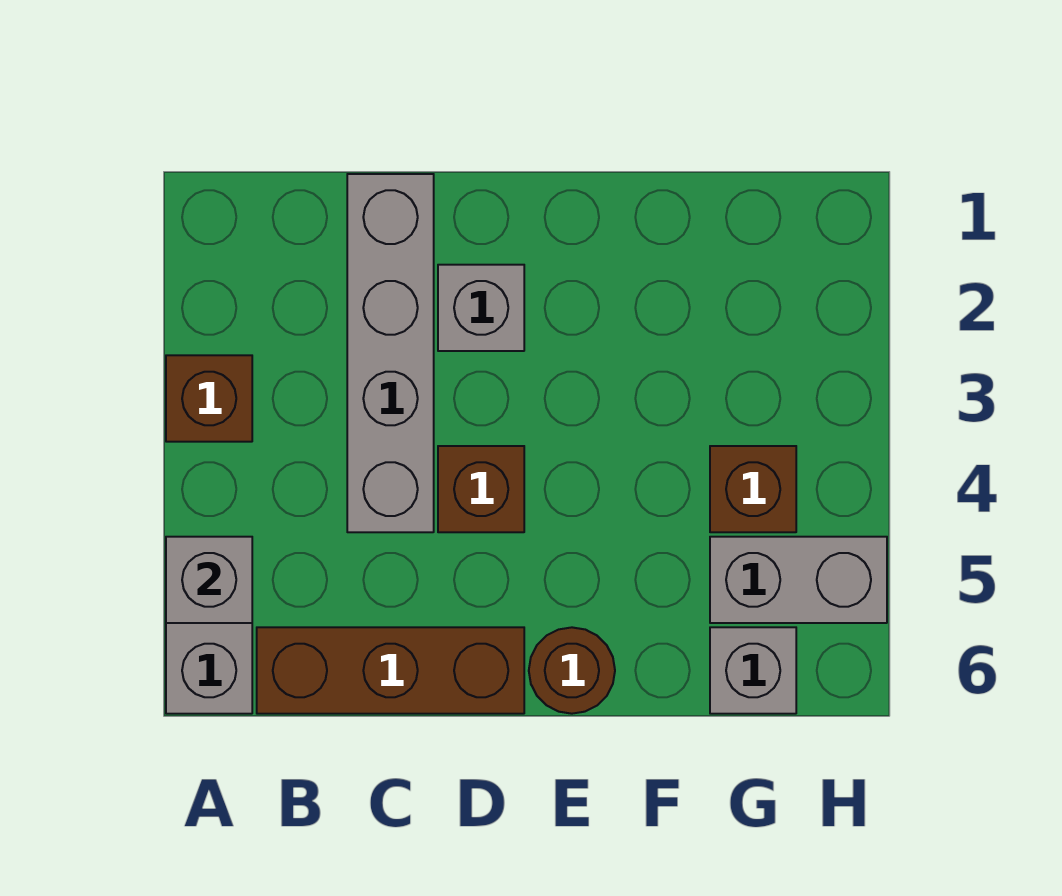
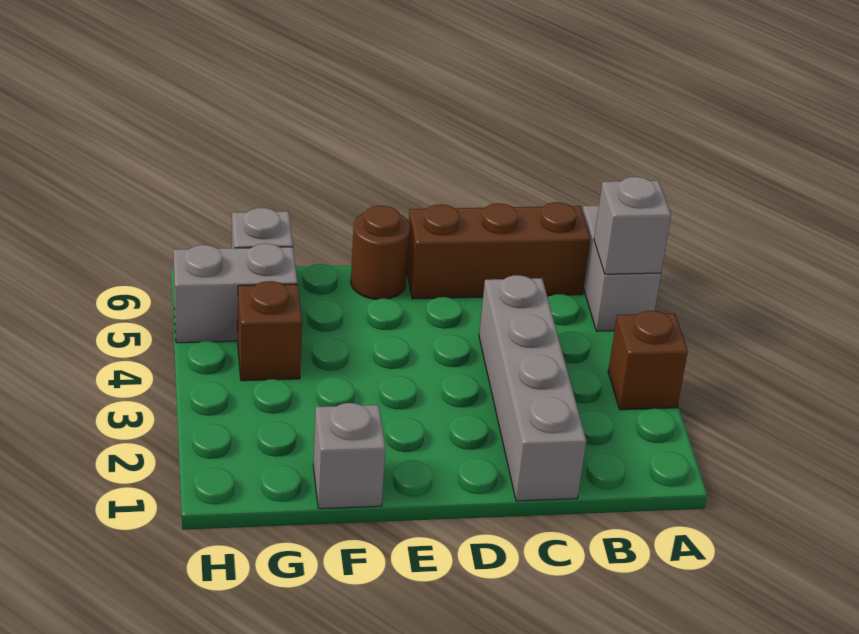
grey 1x1 brick [438,265,524,351] -> grey 1x1 brick moved to [313,403,386,509]
brown 1x1 brick [438,446,524,532] -> none

